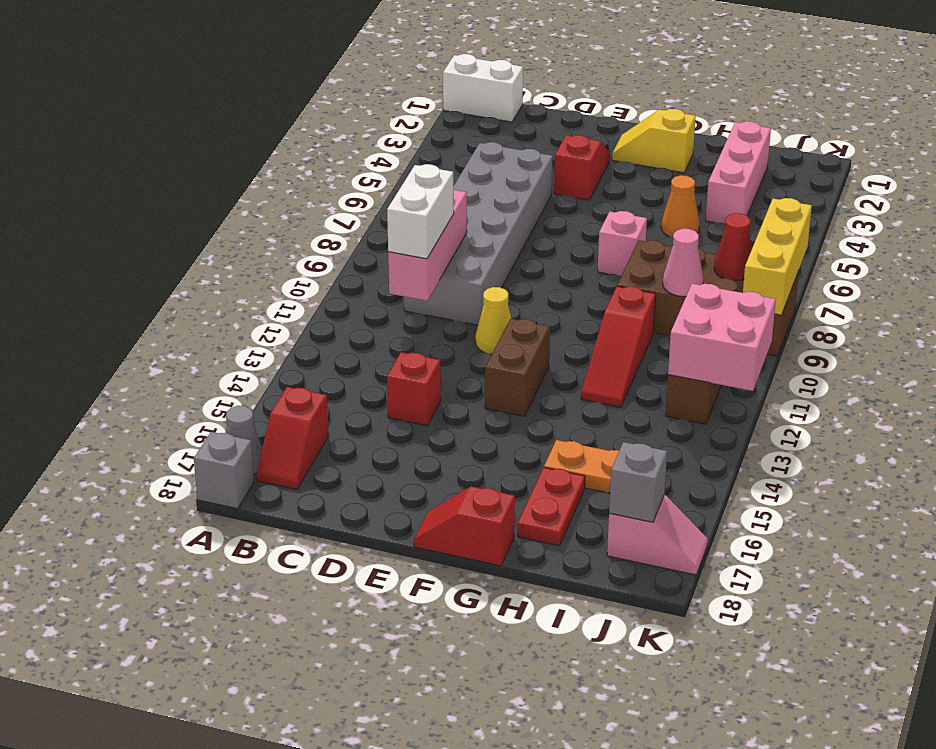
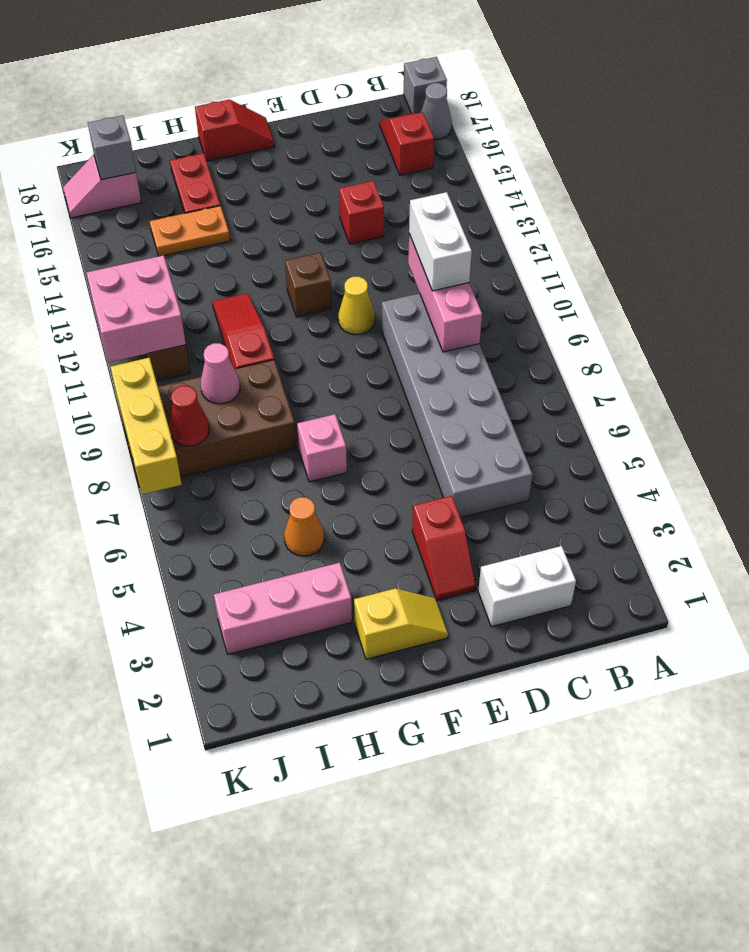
white 1x2 brick [443,54,523,122] -> white 1x2 brick moved to [478,546,576,627]
brown 1x2 brick [485,319,550,416] -> brown 1x1 brick [285,252,332,317]
pink 1x3 brick [705,121,771,223] -> pink 1x3 brick turned to [214,563,352,654]

